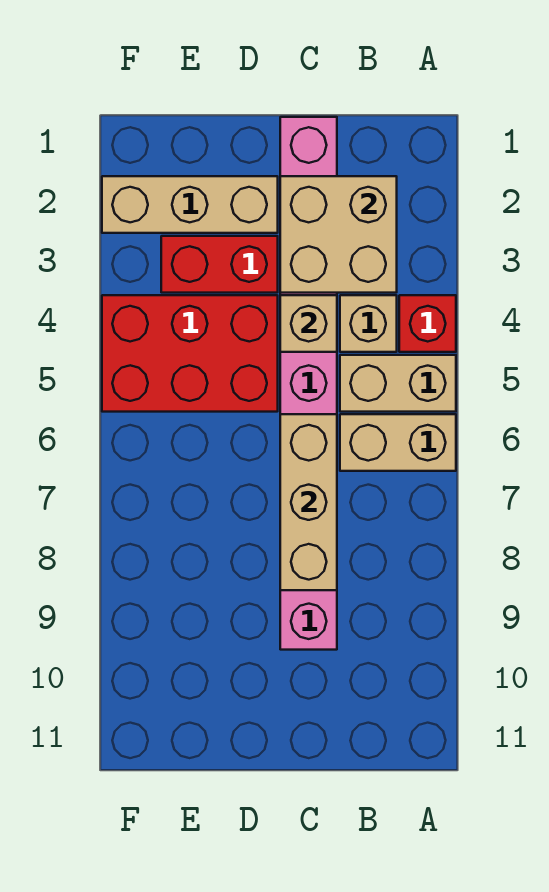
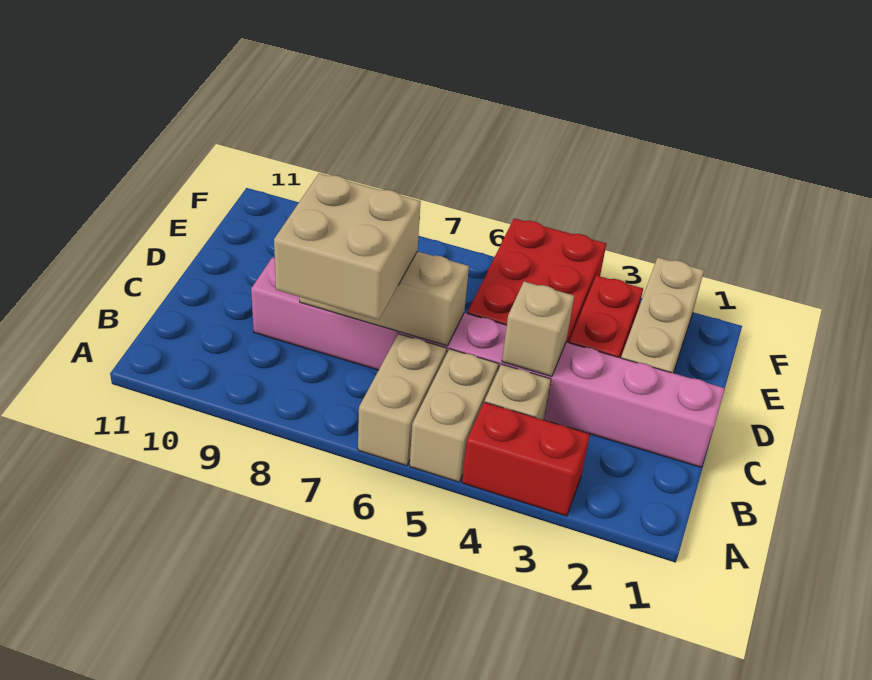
red 1x1 brick [399,295,456,352] -> red 1x2 brick [462,402,590,516]
tan 2x2 brick [280,176,397,293] -> tan 2x2 brick moved to [274,173,421,320]

